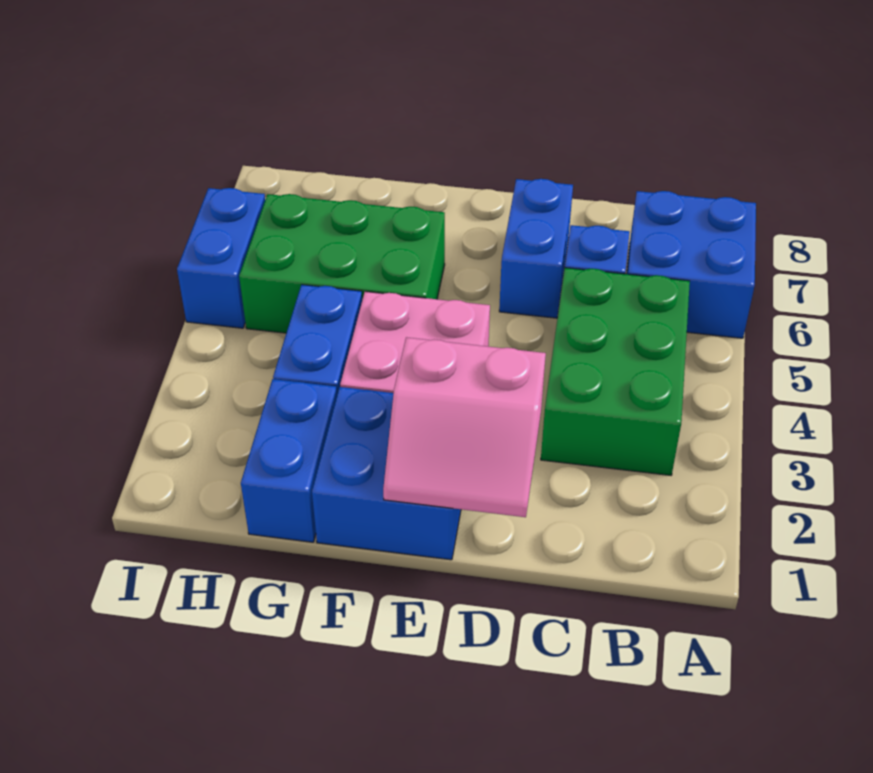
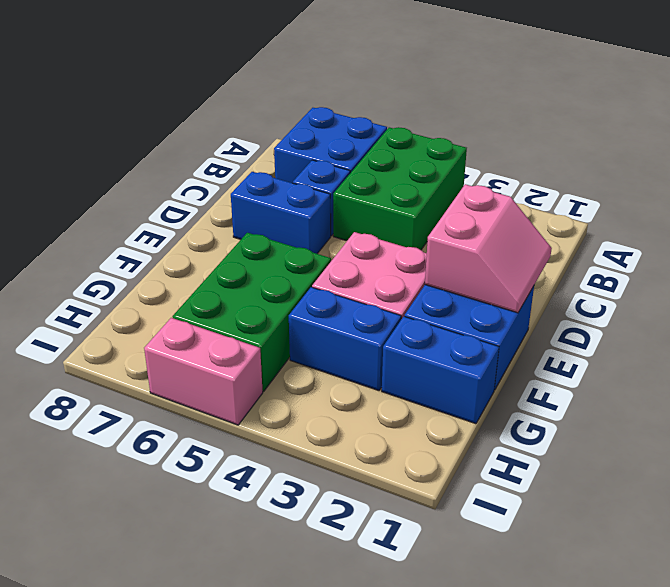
green 2x3 brick [541,268,690,475] -> green 2x3 brick turned to [333,127,467,250]
blue 1x2 brick [177,188,265,328] -> pink 1x2 brick [144,318,263,425]

